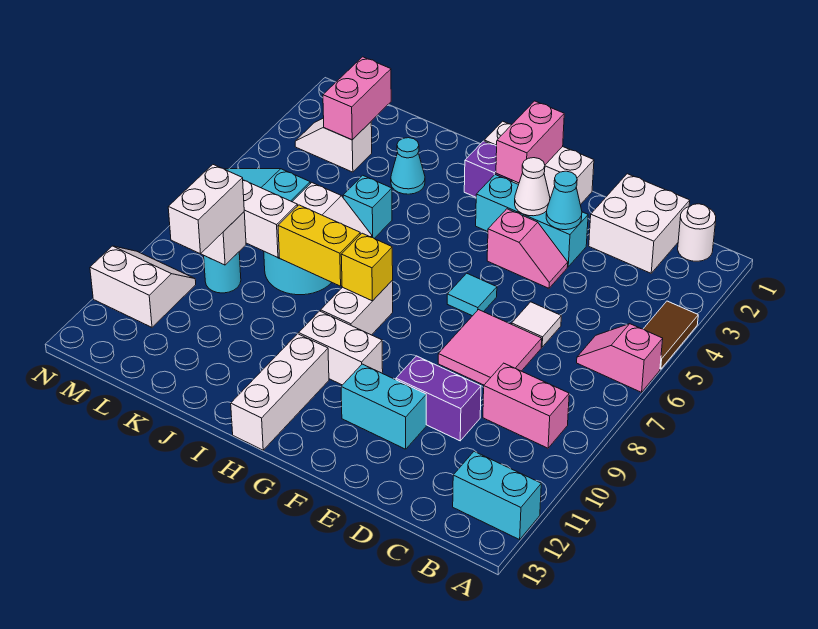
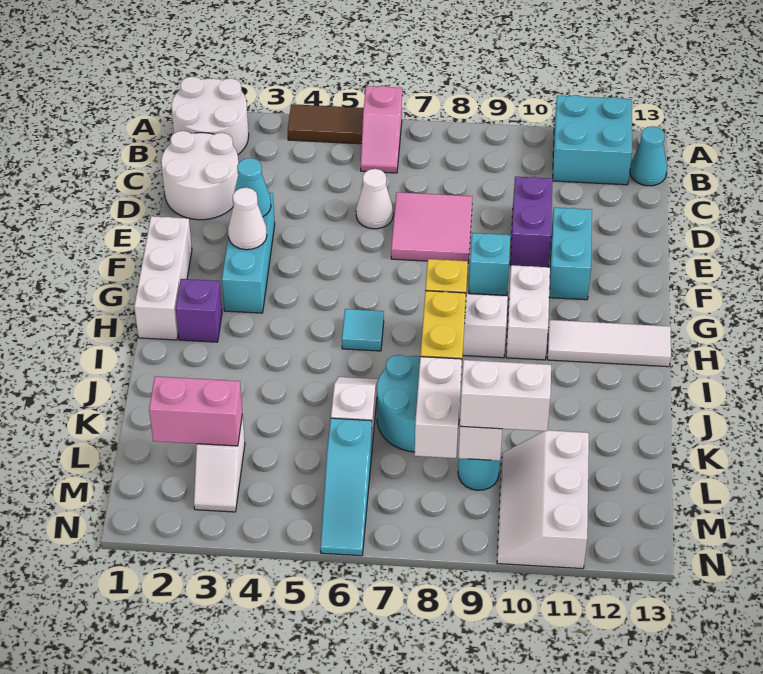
cyan 1x2 brick [453,451,541,540] -> cyan 2x2 brick [553,95,632,185]
white 1x1 round brick [678,204,716,261] -> white 2x2 round brick [171,77,249,155]
pink 1x2 brick [483,363,569,448] -> none
white 2x2 brick [589,174,690,273] -> white 2x2 round brick [161,131,238,220]
white 1x1 tile [512,302,561,347] -> white 1x1 cone [356,169,393,229]
pink 1x2 slope [487,209,568,288] -> none
cyan 1x1 tile [447,273,497,316] -> cyan 1x1 tile moved to [342,309,384,351]
pink 1x2 brick [496,101,564,183] -> none
white 1x3 brick [231,334,329,450] -> white 1x3 tile [547,320,671,367]
cyan 1x1 cone [391,138,425,194] -> cyan 1x1 cone moved to [630,126,667,186]
cyan 1x1 brick [343,175,392,238] -> cyan 1x1 brick moved to [469,233,510,295]
white 2x2 slope [90,246,196,327] -> white 2x3 slope [497,430,589,569]

